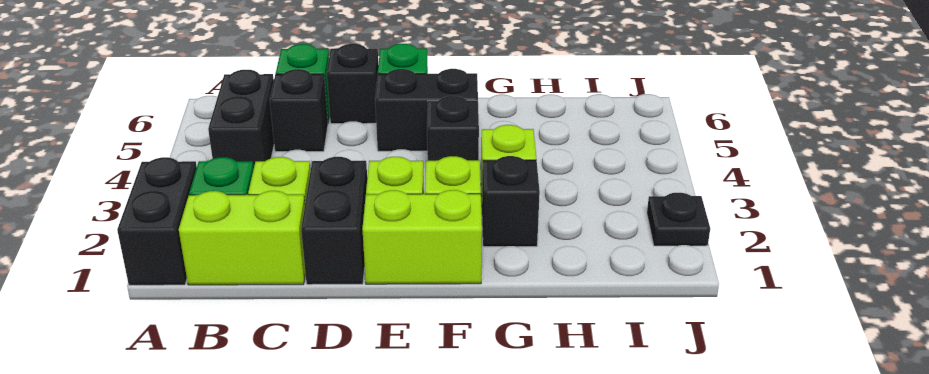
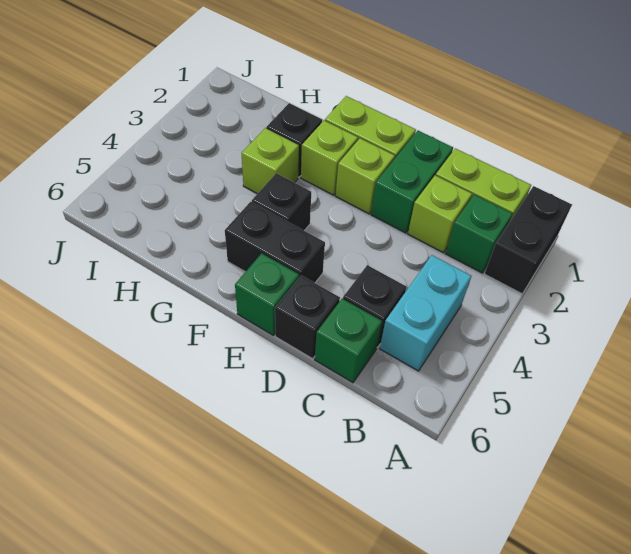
black 1x2 brick [208,70,274,168] -> cyan 1x2 brick [380,255,471,371]
black 1x2 brick [301,157,367,285] -> green 1x2 brick [371,131,453,233]
black 1x1 plate [647,193,710,246] -> none

